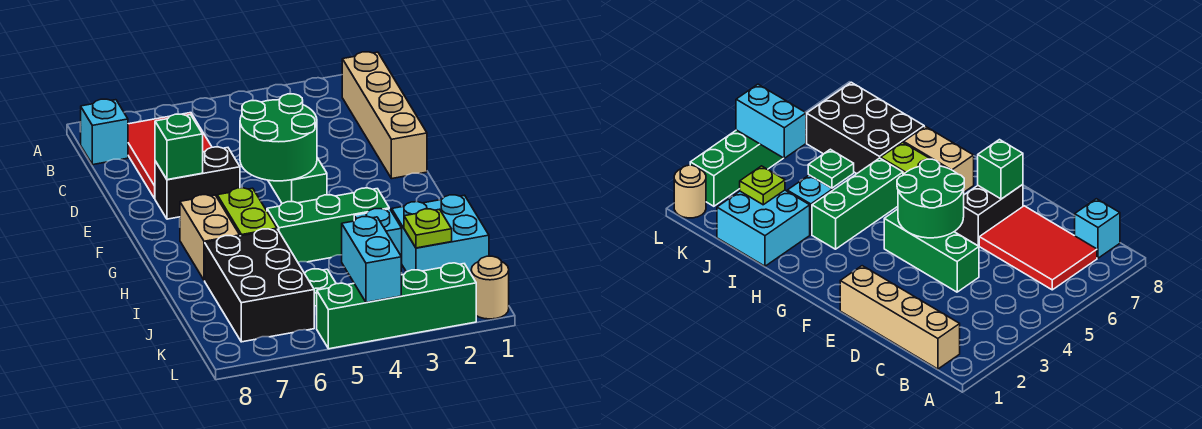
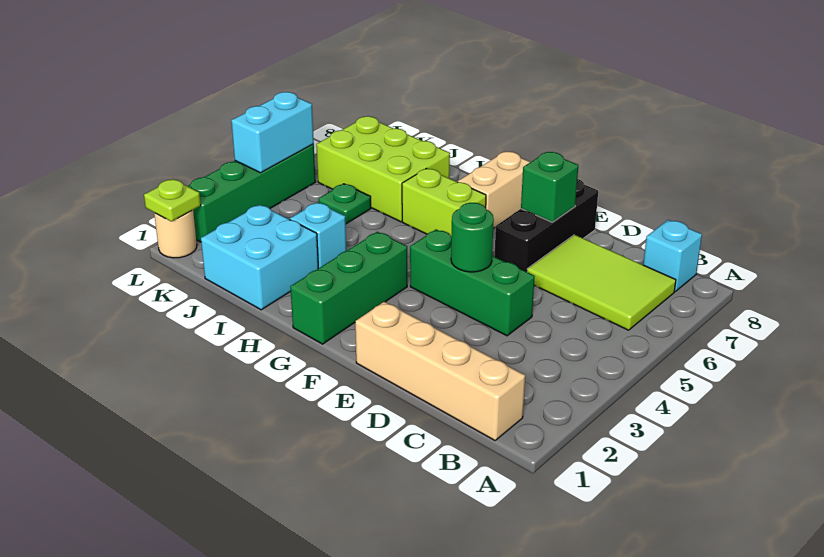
red 2x3 tile [128,113,212,198] -> lime 2x3 tile [527,235,676,330]
green 2x2 round brick [240,94,317,181] -> green 1x1 round brick [451,203,494,272]
black 1x2 brick [155,147,240,219] -> black 1x3 brick [494,179,598,272]
tan 1x2 brick [180,195,240,281] -> tan 1x2 brick turned to [458,152,530,229]
green 1x3 brick [267,188,389,262] -> green 1x3 brick moved to [290,232,407,344]
black 2x3 brick [205,229,314,342] -> lime 2x3 brick [316,116,450,222]
lime 1x1 plate [404,209,452,248] -> lime 1x1 plate moved to [144,179,201,222]
cyan 1x2 brick [342,216,401,302] -> cyan 1x2 brick turned to [231,92,314,173]

